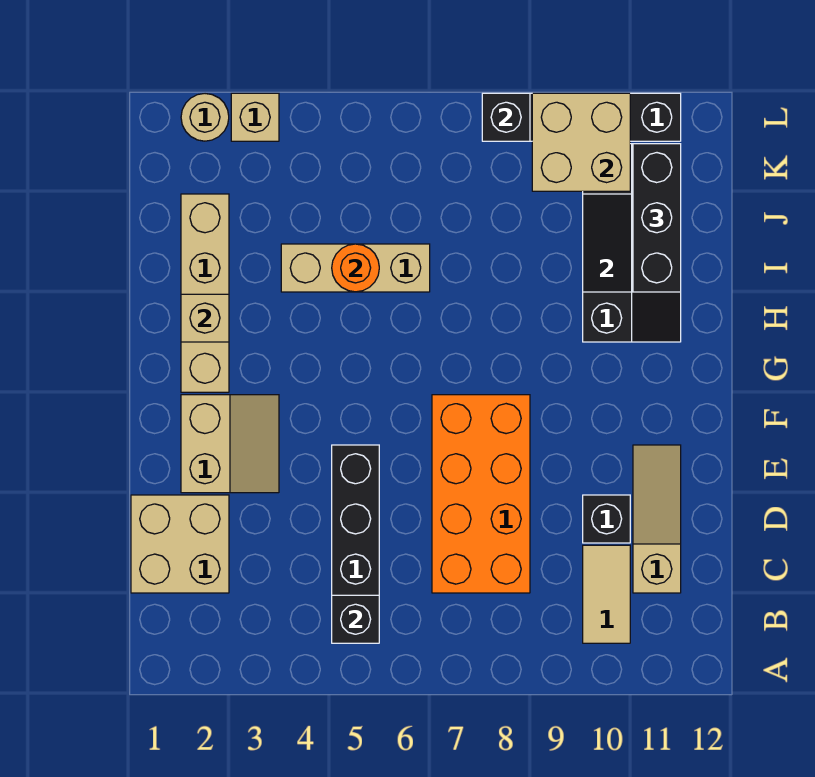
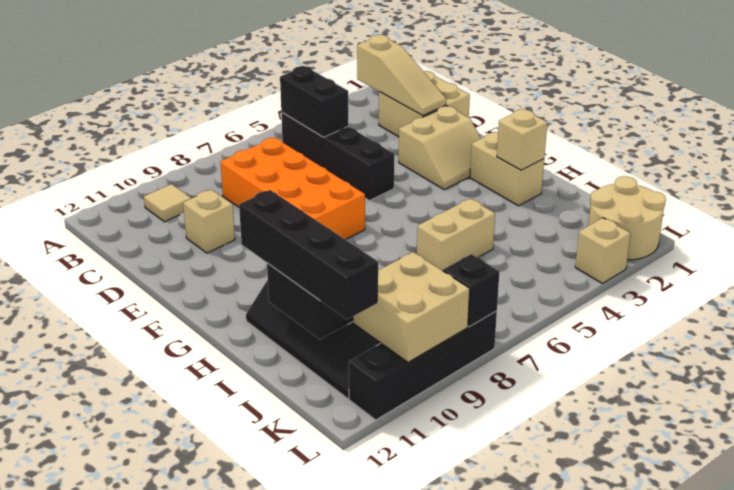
black 1x1 brick [332,595,379,643] -> black 1x2 brick [280,66,349,137]
tan 1x2 tile [583,545,630,643] -> tan 1x1 tile [144,184,191,222]
tan 1x3 slope [633,445,681,593] -> tan 1x3 slope moved to [357,35,446,116]
black 1x1 brick [583,495,630,543] -> tan 1x1 brick [183,190,235,253]
tan 2x2 slope [181,395,279,493] -> tan 2x2 slope turned to [399,106,481,189]
tan 1x4 brick [181,194,229,392] -> tan 1x2 brick [470,132,544,206]
tan 1x3 brick [281,244,430,292] -> tan 1x2 brick [417,199,495,271]
orange 1x1 round brick [332,244,379,292] -> none
black 1x3 brick [633,144,681,292] -> black 1x4 brick [239,190,378,319]
tan 1x1 round brick [181,94,229,141] -> tan 2x2 round brick [588,176,666,260]

